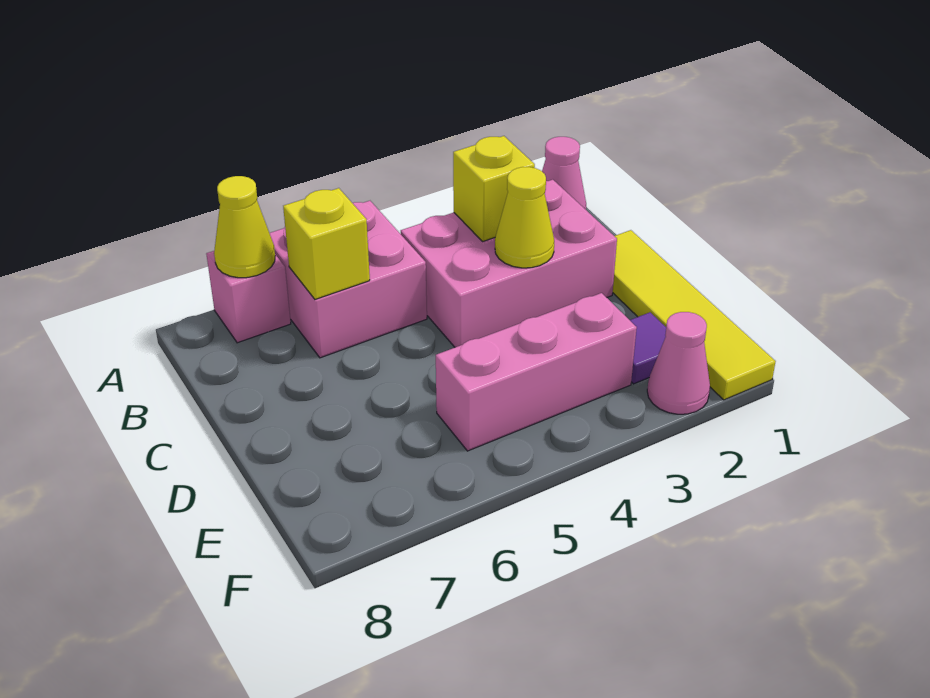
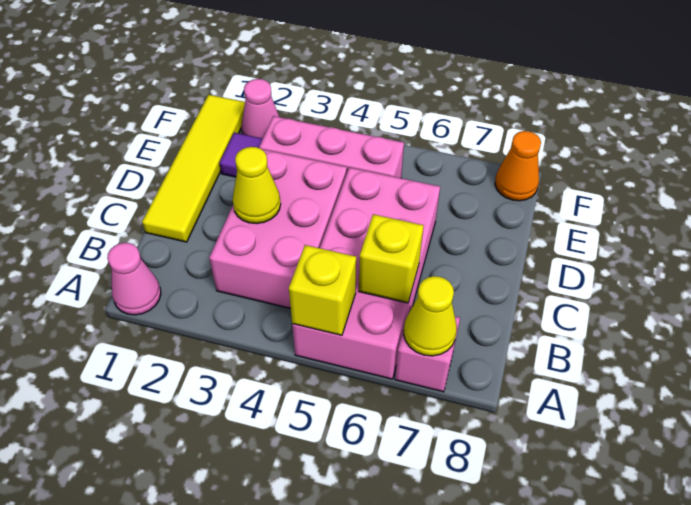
pink 2x2 brick [270,201,427,358] -> pink 2x4 brick [292,168,440,379]
pink 2x3 brick [401,180,617,347] -> pink 2x3 brick turned to [209,149,347,309]
yellow 1x1 brick [453,136,535,242] -> yellow 1x1 brick moved to [289,245,356,335]
none -> orange 1x1 cone [495,131,541,201]

